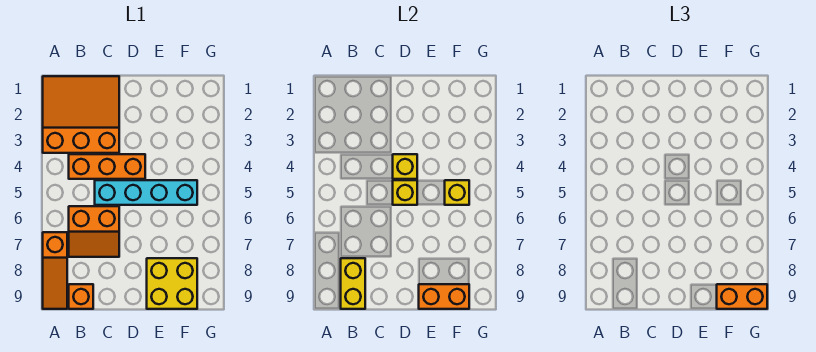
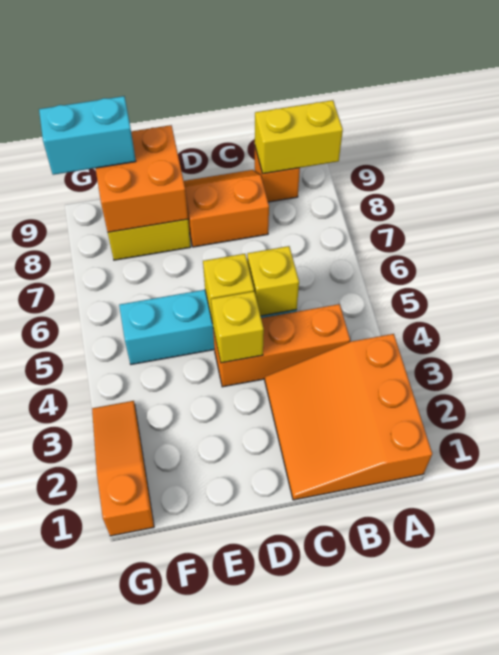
orange 3x3 slope [43,76,119,153] -> orange 3x3 slope turned to [265,334,432,500]
orange 1x3 slope [43,232,67,309] -> orange 1x3 slope moved to [92,401,154,536]
orange 2x2 slope [69,206,119,257] -> orange 2x2 slope moved to [184,170,269,247]
yellow 1x2 brick [341,258,365,309] -> yellow 1x2 brick turned to [255,100,343,174]
orange 1x2 brick [419,284,469,309] -> orange 2x2 brick [96,125,188,232]
yellow 1x1 brick [445,180,469,205] -> yellow 1x1 brick moved to [247,246,299,316]
orange 1x2 brick [717,284,767,309] -> cyan 1x2 brick [39,96,136,175]

